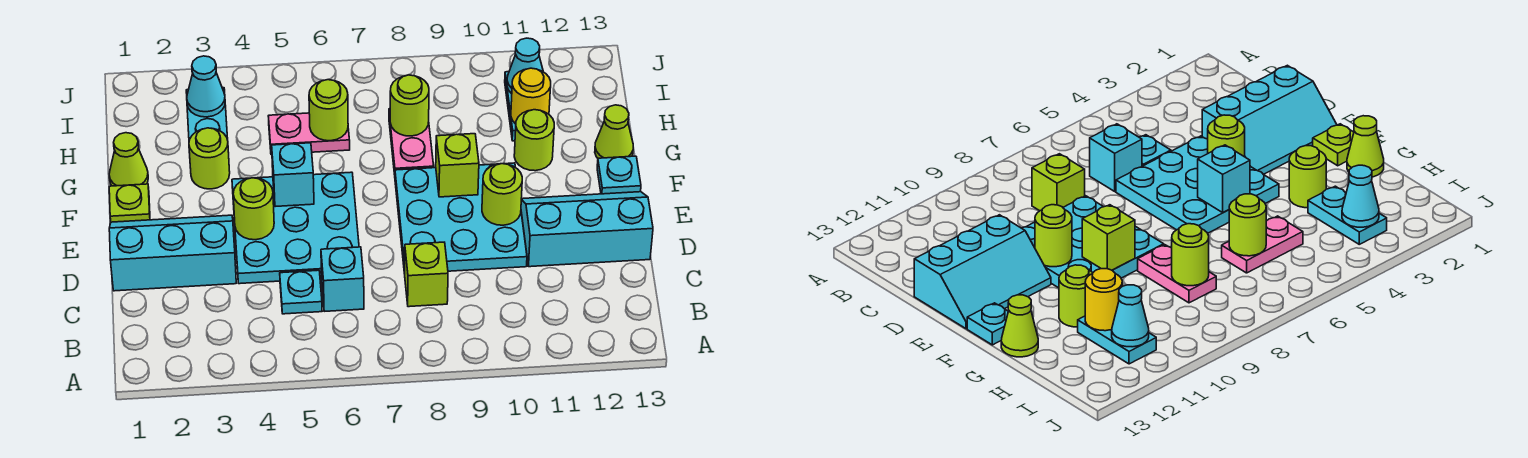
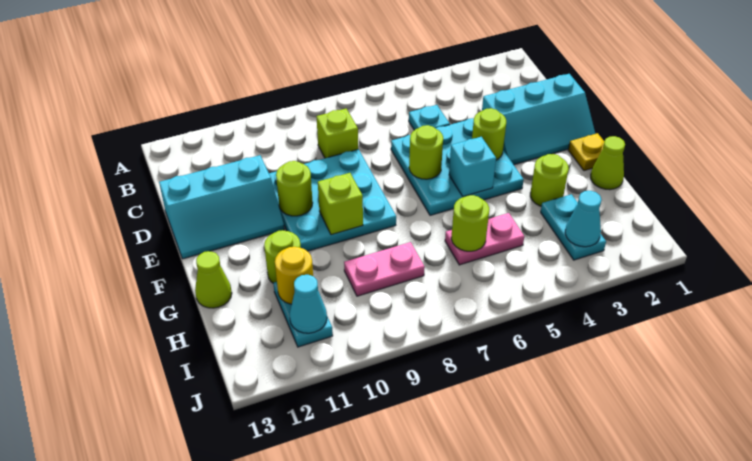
cyan 1x1 brick [321,247,364,311] -> none
lime 1x1 plate [109,184,150,222] -> yellow 1x1 plate [568,133,604,171]
cyan 1x1 plate [597,156,641,194] -> none
pink 1x2 plate [389,109,434,175] -> pink 1x2 plate turned to [344,242,425,296]
lime 1x1 round brick [390,75,429,136] -> lime 1x1 round brick moved to [409,125,443,179]

